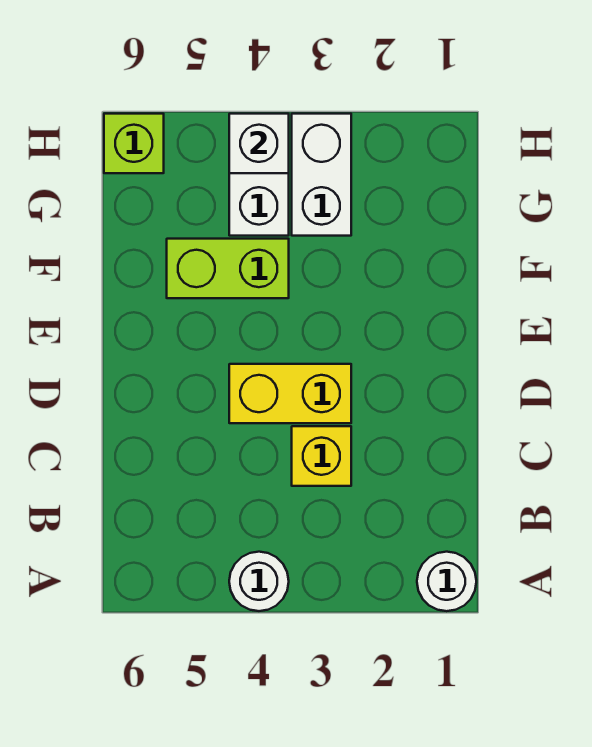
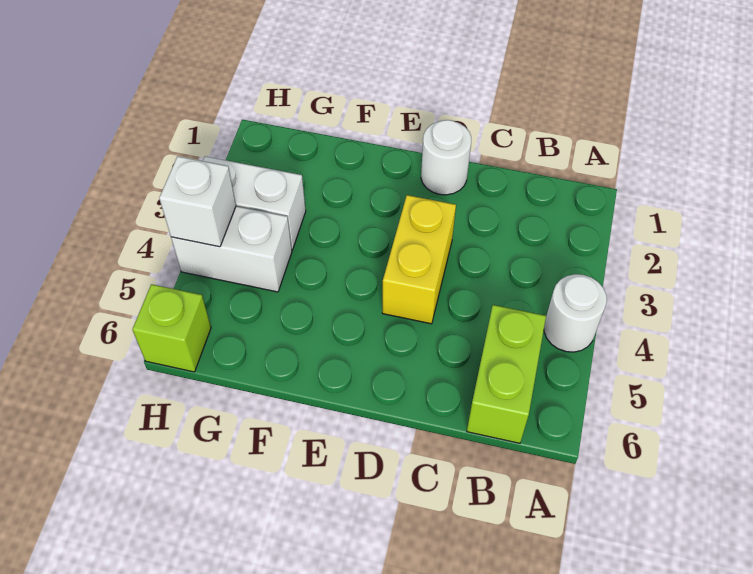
white 1x1 round brick [417,552,476,611] -> white 1x1 round brick moved to [421,120,471,195]
yellow 1x1 brick [292,426,351,486] -> none
lime 1x2 brick [167,239,289,298] -> lime 1x2 brick moved to [467,305,546,443]

